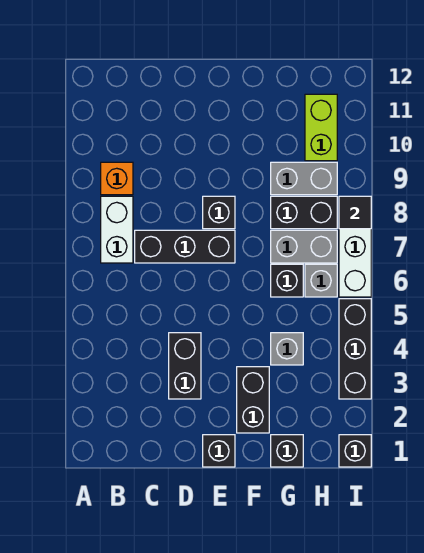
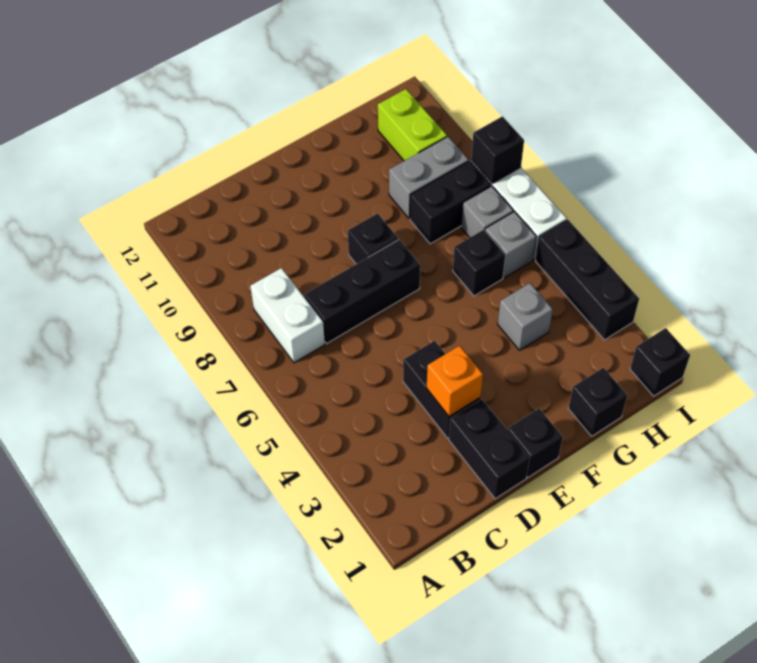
orange 1x1 brick [101,162,133,195] -> orange 1x1 brick moved to [427,346,483,417]
black 1x2 brick [237,367,269,433] -> black 1x2 brick moved to [449,399,530,499]
grey 1x2 brick [271,230,337,263] -> grey 1x1 brick [461,186,513,237]
black 1x1 tile [339,196,371,229] -> black 1x1 brick [471,116,524,183]

